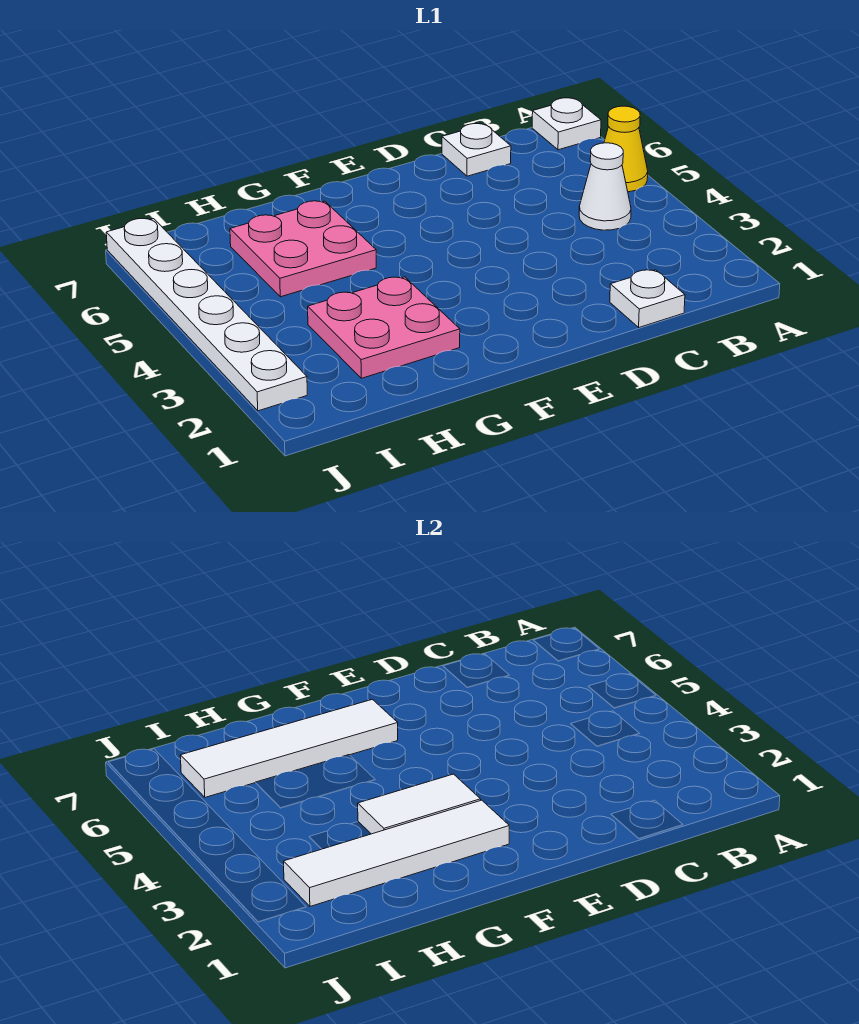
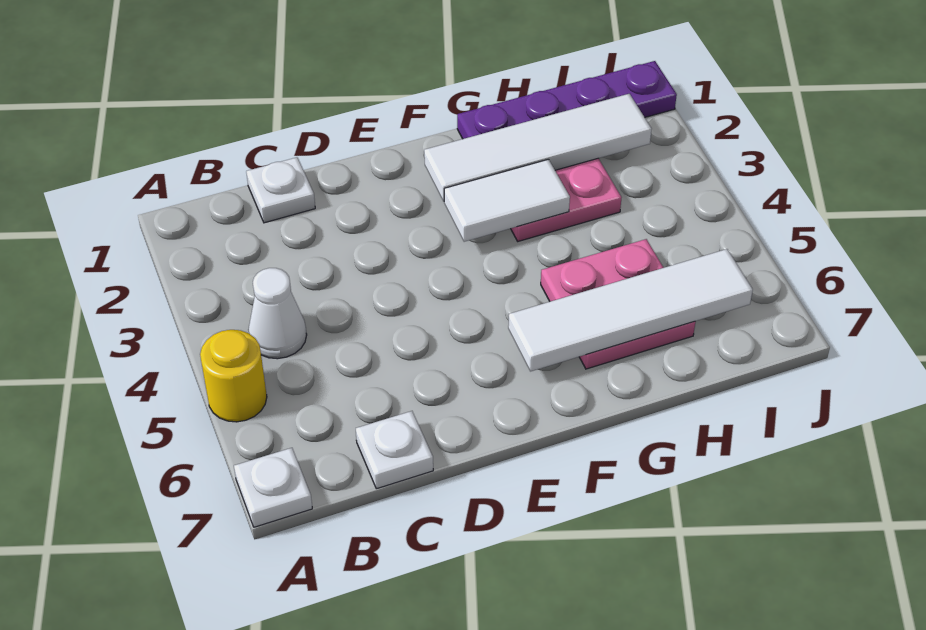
yellow 1x1 cone [604,106,648,192] -> yellow 1x1 round brick [200,330,267,422]
none -> purple 1x4 plate [457,61,677,139]
white 1x6 plate [106,218,307,411] -> none

